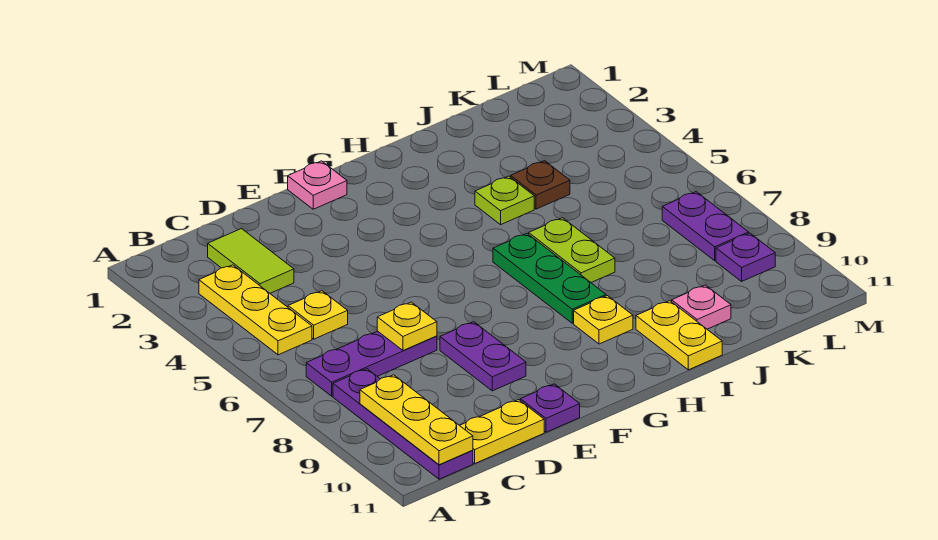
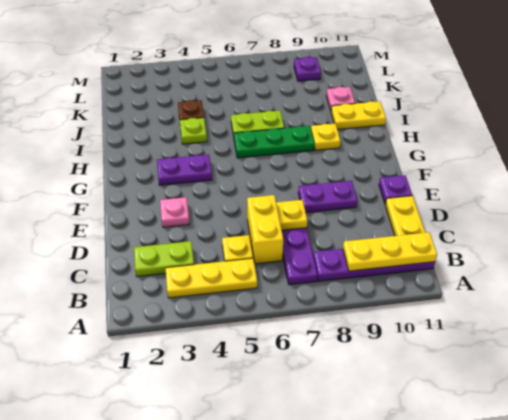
lime 1x2 tile [208,229,294,293] -> lime 1x2 plate [134,241,194,276]
none -> yellow 1x2 brick [247,195,283,264]
pink 1x1 plate [288,161,347,209] -> pink 1x1 plate moved to [160,197,189,227]
purple 1x2 plate [662,192,749,261] -> purple 1x2 plate moved to [157,154,212,185]

